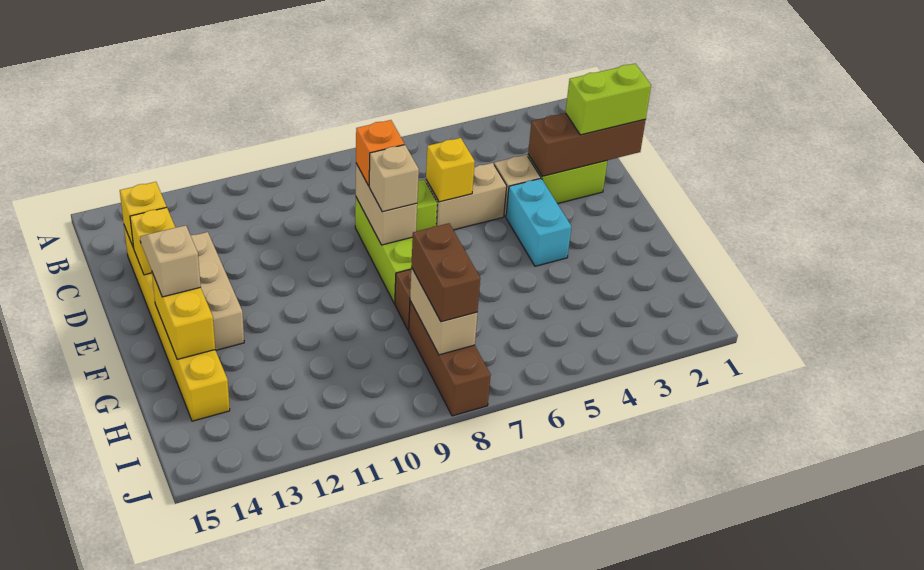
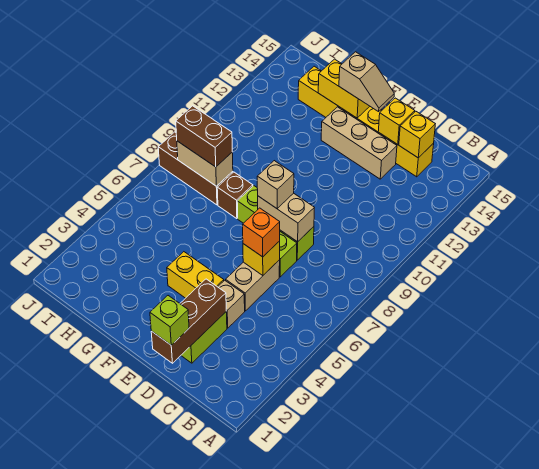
lime 1x2 brick [565,64,651,135] -> lime 1x1 brick [150,296,189,345]
orange 1x1 brick [356,120,404,186] -> orange 1x1 brick moved to [243,208,280,257]
cyan 1x2 brick [506,178,571,266] -> yellow 1x2 brick [167,252,224,298]

